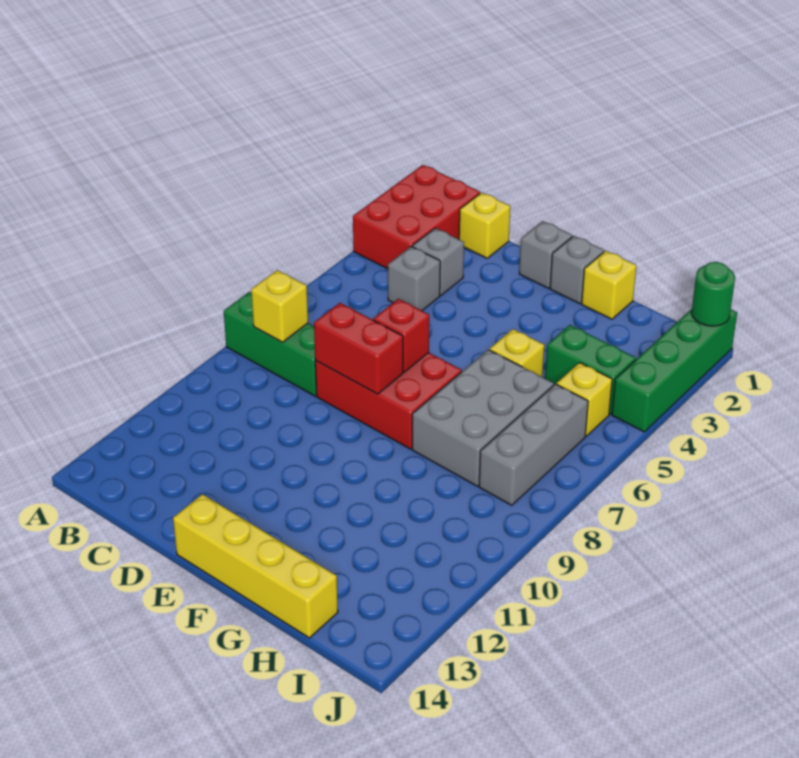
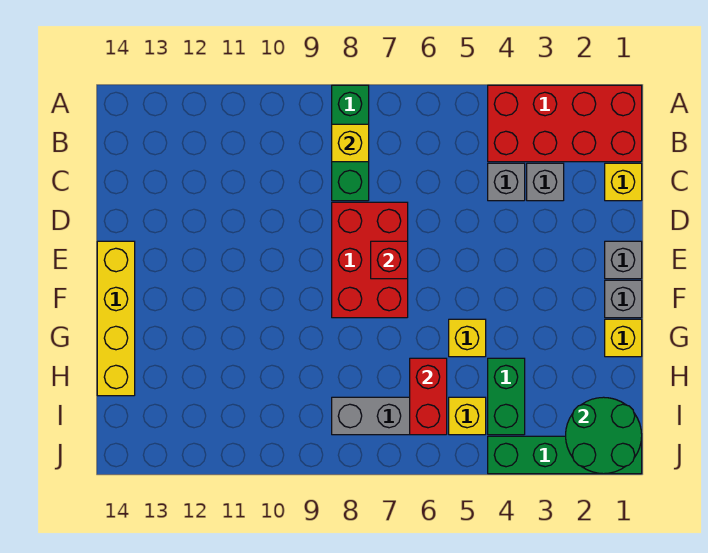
red 2x3 brick [353,165,480,269] -> red 2x4 brick [488,85,642,162]
red 1x2 brick [314,303,403,394] -> red 1x2 brick moved to [410,358,447,435]
grey 2x3 brick [412,350,554,486] -> none
green 1x1 round brick [691,262,735,326] -> green 2x2 round brick [566,397,642,474]

